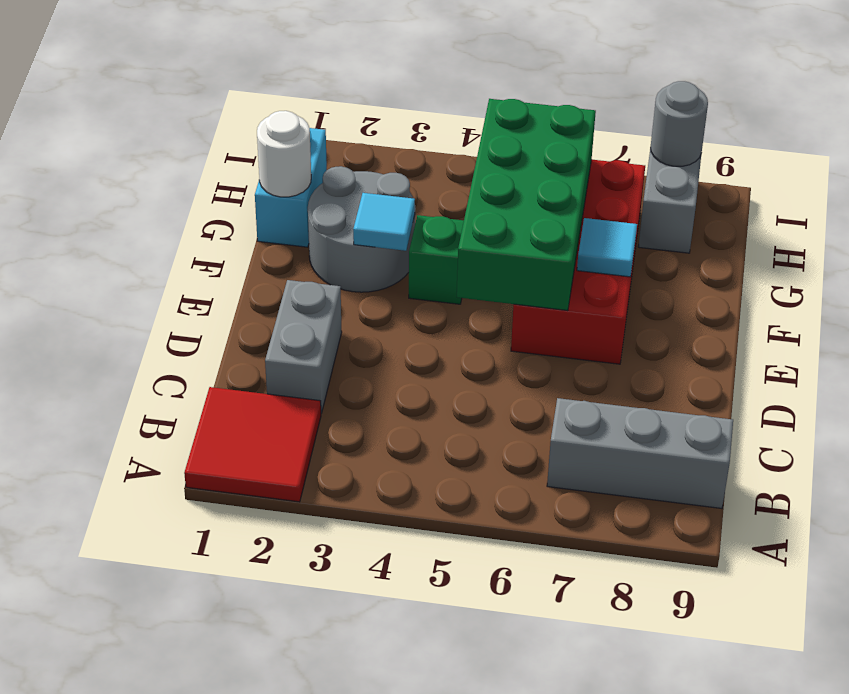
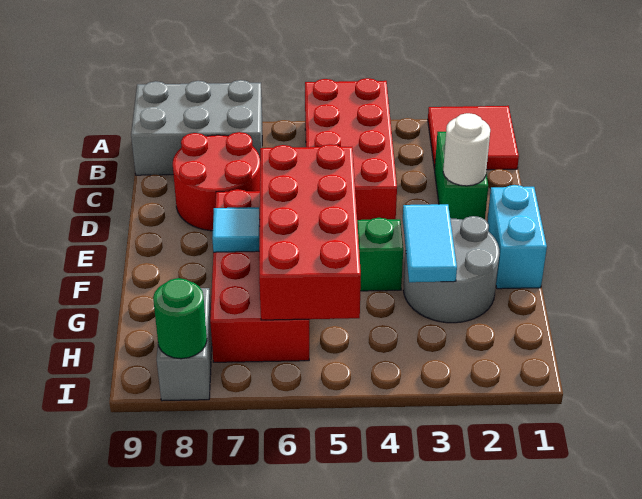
none -> red 2x4 brick [305,78,397,220]
grey 1x3 brick [547,398,733,508] -> grey 2x3 brick [131,80,262,175]
grey 1x2 brick [265,280,342,413] -> green 1x2 brick [434,132,488,220]
none -> red 2x2 round brick [173,132,260,231]
green 2x4 brick [457,99,596,311] -> red 2x4 brick [259,144,361,320]
cyan 1x1 tile [353,193,415,251] -> cyan 1x2 tile [403,204,457,282]
cyan 1x2 brick [255,128,327,247] -> cyan 1x2 brick moved to [487,185,547,289]
white 1x1 round brick [257,111,311,197] -> white 1x1 round brick moved to [443,113,490,186]
grey 1x1 round brick [651,81,708,166] -> green 1x1 round brick [153,278,207,359]

